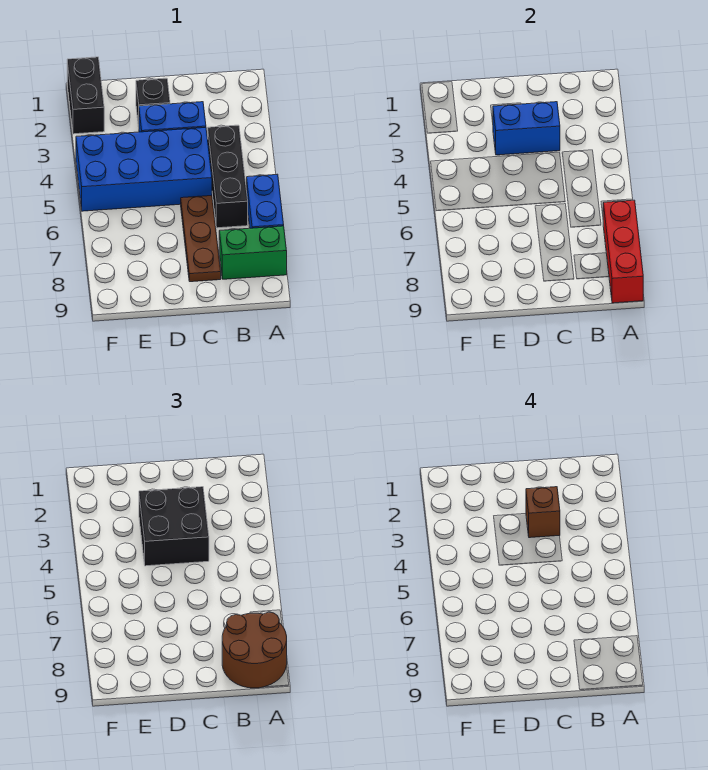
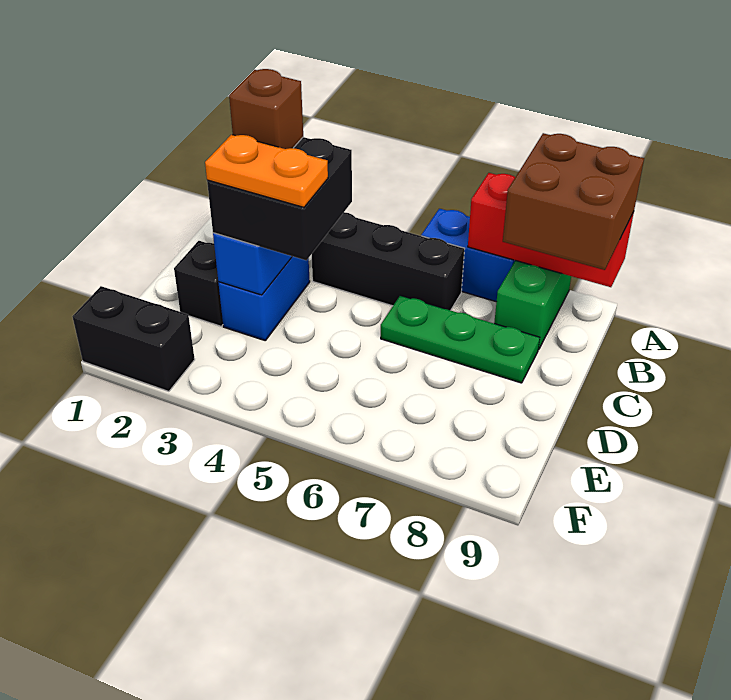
brown 2x2 round brick [222,612,287,688] -> brown 2x2 brick [503,133,644,270]
blue 2x4 brick [76,127,212,211] -> none
brown 1x3 plate [181,196,221,282] -> green 1x3 plate [381,295,540,383]
none -> orange 1x2 plate [205,135,328,207]

